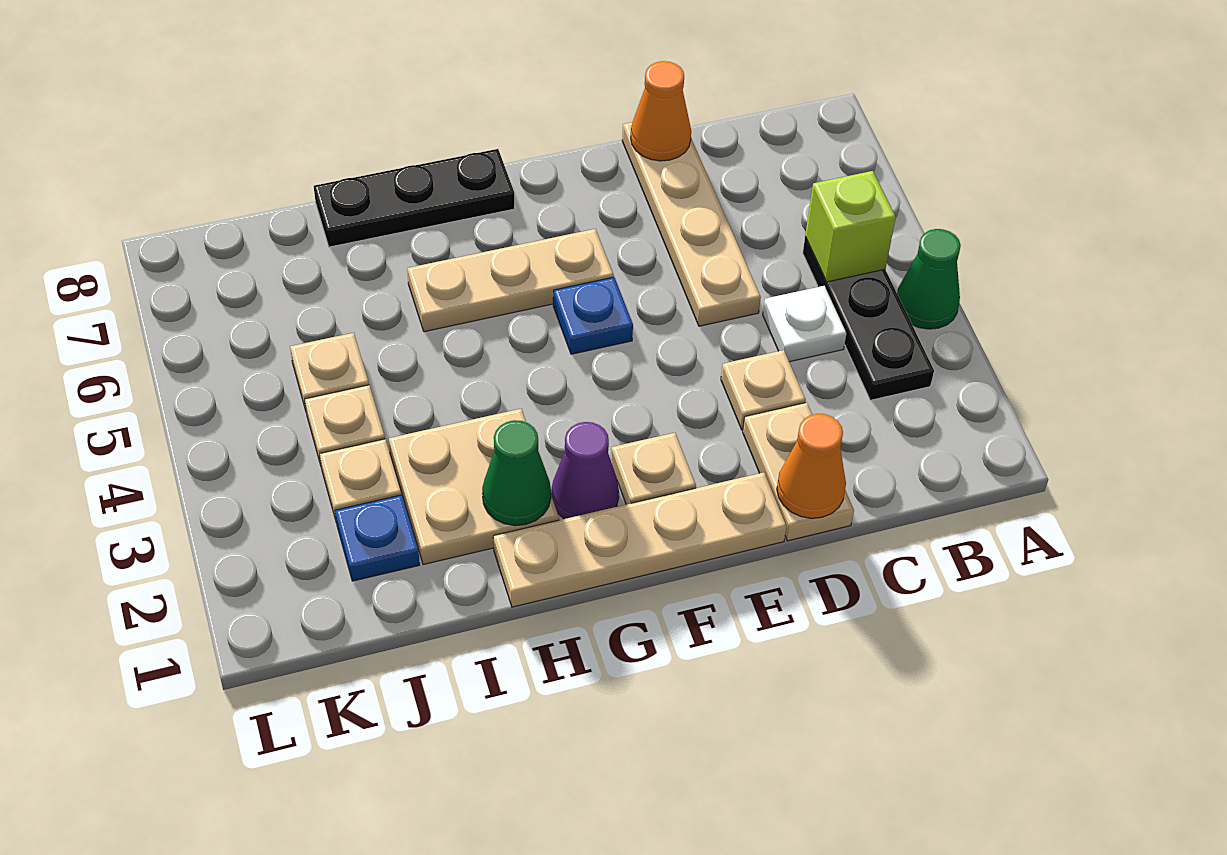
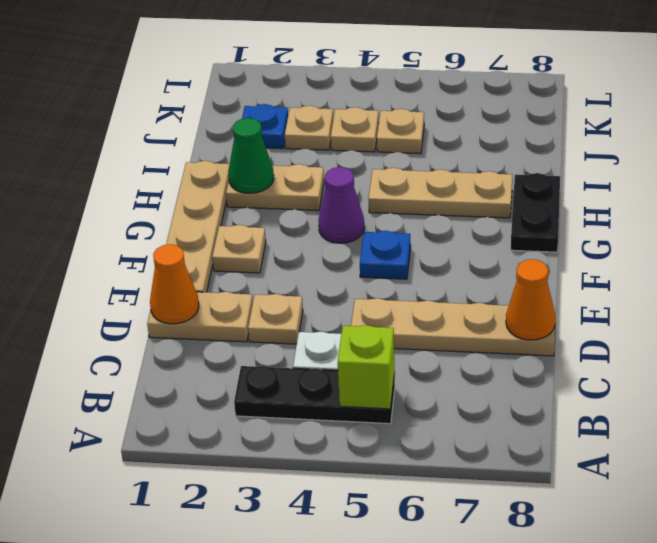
green 1x1 cone [897,229,961,329] -> none
tan 1x3 plate [407,229,614,332] -> tan 1x3 plate turned to [369,168,512,218]
purple 1x1 cone [551,422,619,519] -> purple 1x1 cone moved to [318,167,364,243]
black 1x3 plate [314,149,514,247] -> black 1x2 plate [511,173,560,252]
tan 2x2 plate [389,409,559,565] -> tan 1x2 plate [226,164,324,211]

